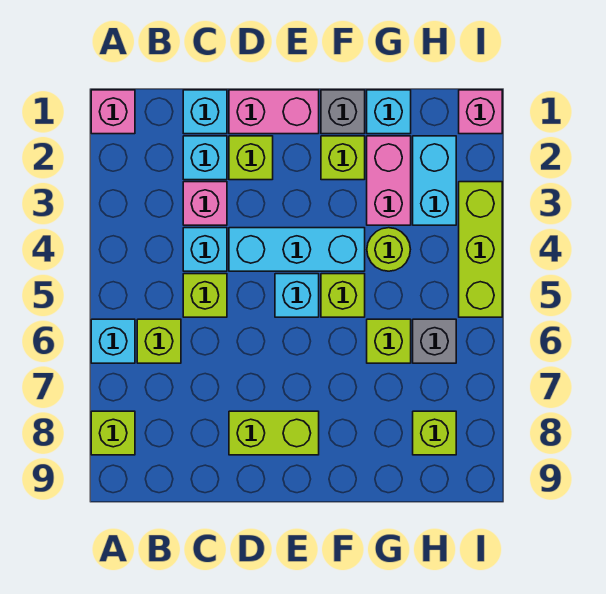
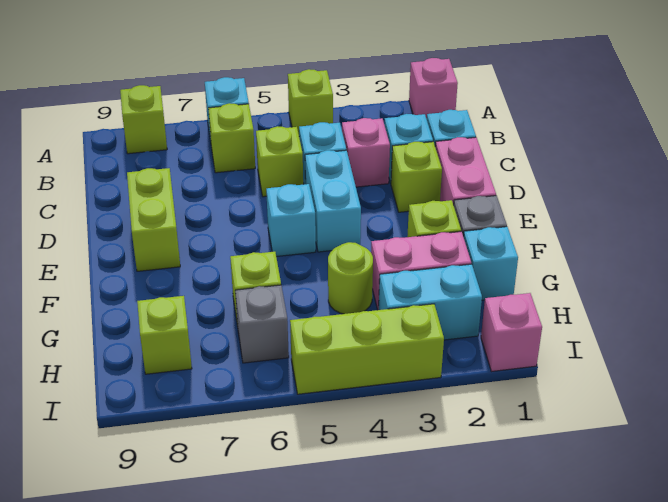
cyan 1x3 brick [229,228,365,271] -> cyan 1x2 brick [305,150,361,252]
lime 1x1 brick [321,274,365,317] -> lime 1x1 brick moved to [288,69,333,134]

